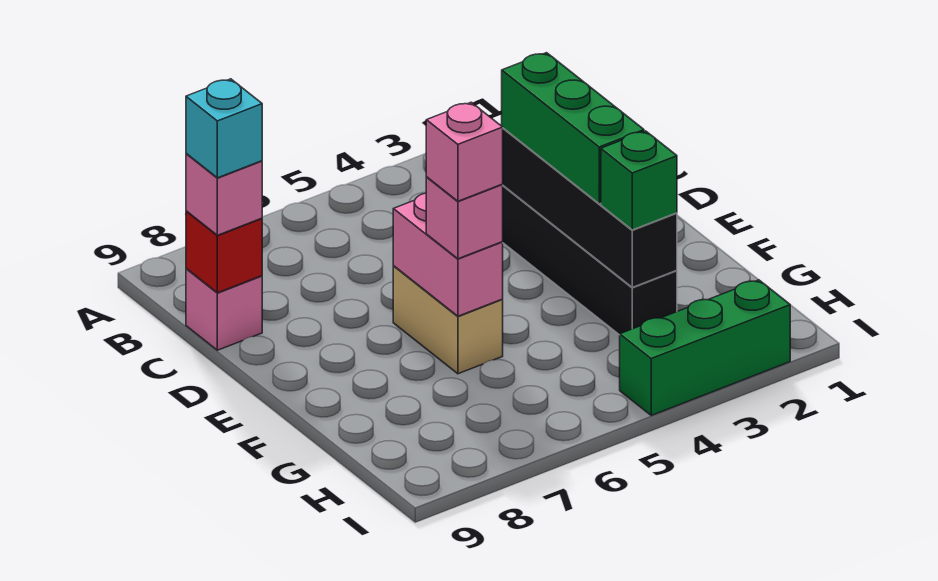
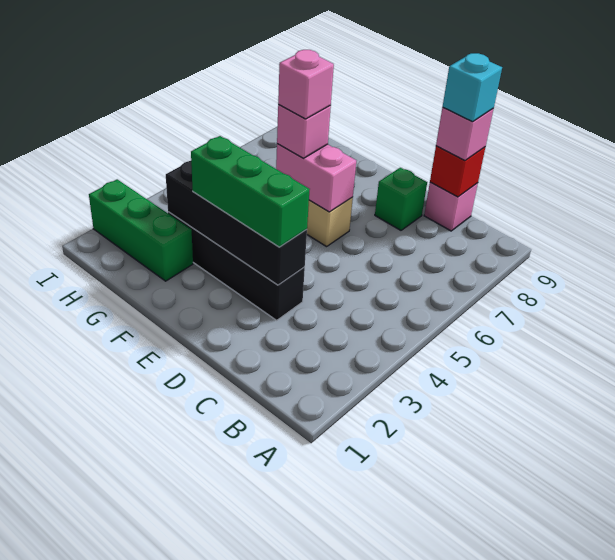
green 1x1 brick [601,131,677,230] -> green 1x1 brick moved to [375,168,427,230]
green 1x3 brick [620,280,790,415] -> green 1x3 brick turned to [89,179,193,281]

